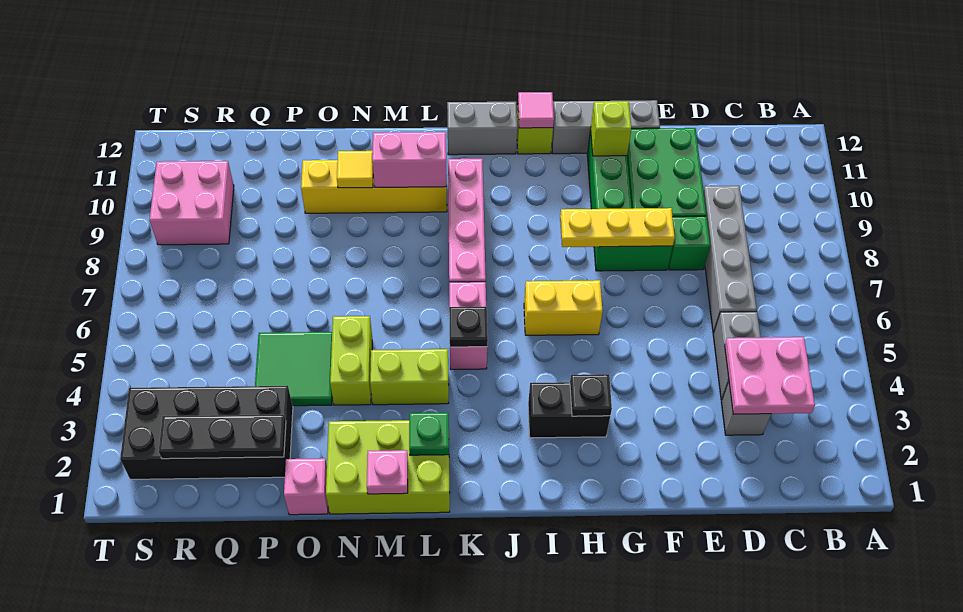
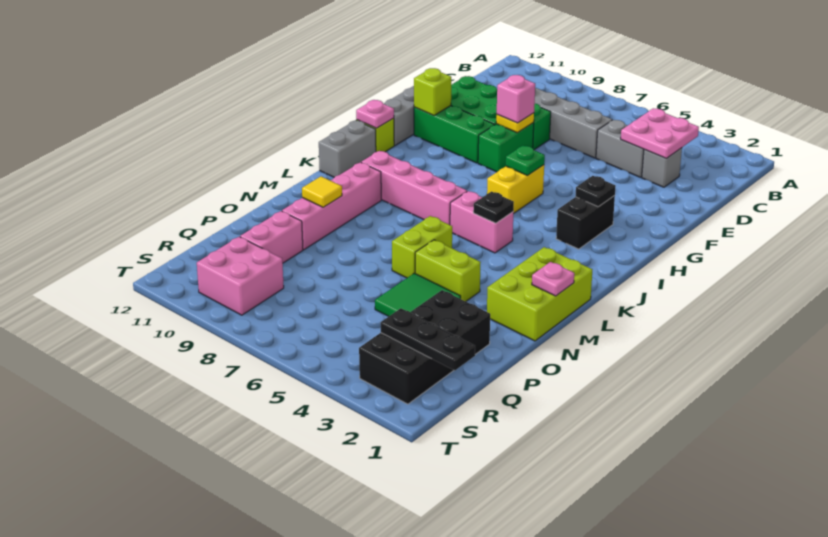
yellow 1x3 plate [560,208,675,247] -> yellow 1x1 plate [496,113,534,133]
pink 1x1 tile [518,92,554,128] -> pink 1x1 plate [356,100,394,128]
green 1x1 plate [409,412,449,455] -> green 1x1 plate moved to [506,146,545,176]
lime 1x2 brick [370,349,449,405] -> lime 1x2 brick moved to [392,216,452,278]
yellow 1x4 brick [301,160,447,213] -> pink 1x4 brick [282,162,381,250]
pink 1x2 brick [372,132,447,187] -> pink 1x2 brick moved to [240,211,303,263]
pink 1x1 brick [284,458,328,515] -> pink 1x1 brick moved to [497,75,535,123]
black 1x3 plate [159,415,286,459] -> black 1x3 plate turned to [381,308,475,370]

